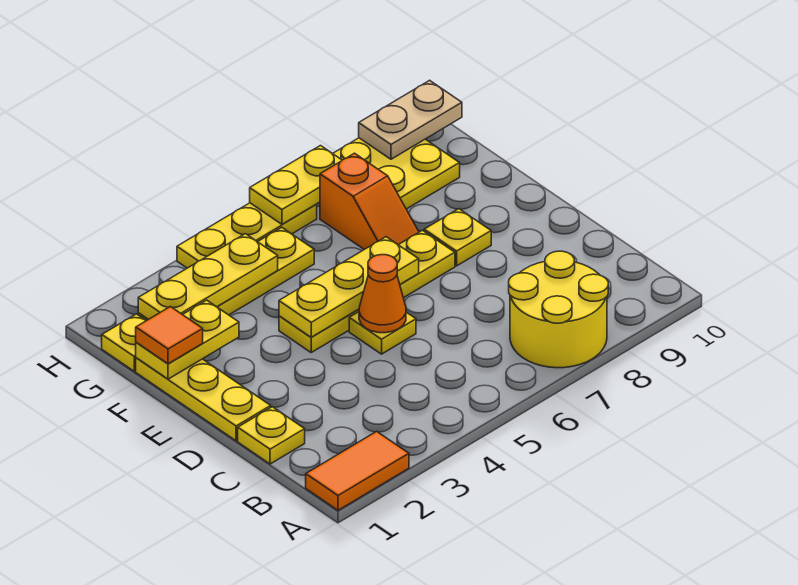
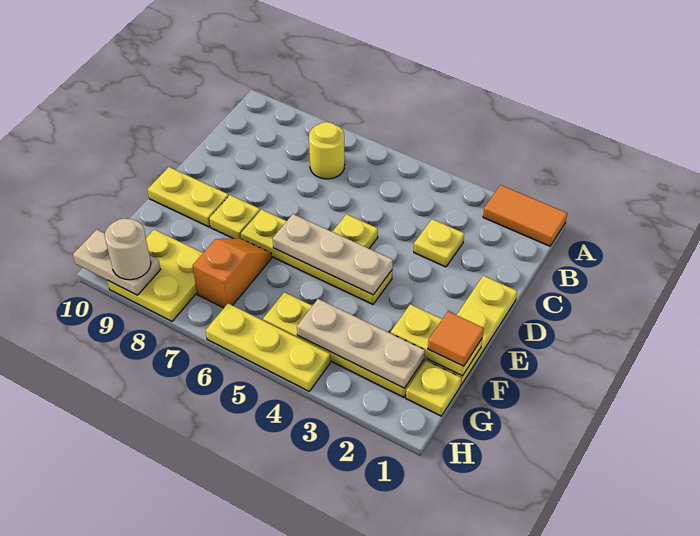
yellow 2x2 round brick [509,251,608,368] -> yellow 1x1 round brick [309,122,345,179]
yellow 1x1 plate [238,407,305,464] -> yellow 1x1 plate moved to [414,219,464,267]
orange 1x1 cone [359,255,406,333] -> none
yellow 1x3 plate [279,237,419,337] -> tan 1x3 plate [273,214,393,295]
yellow 1x3 plate [138,234,278,319] -> tan 1x3 plate [297,299,425,388]
yellow 1x2 plate [250,146,342,224] -> yellow 1x2 plate moved to [148,167,229,227]
none -> tan 1x1 round brick [105,218,151,280]

